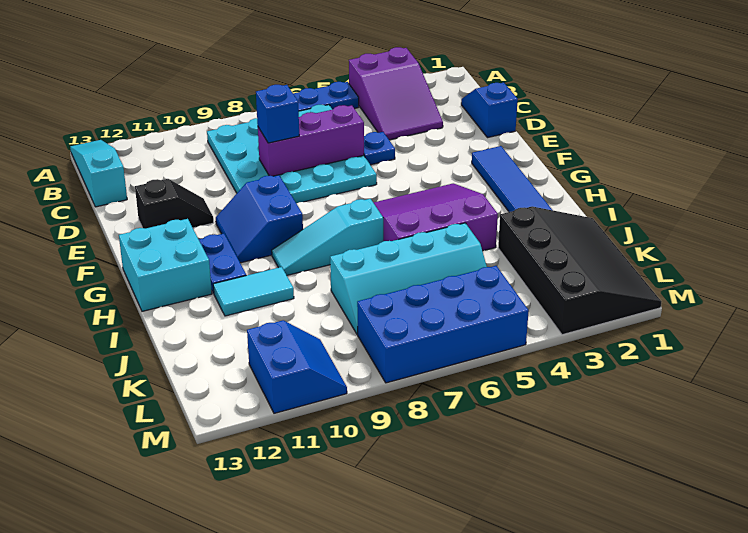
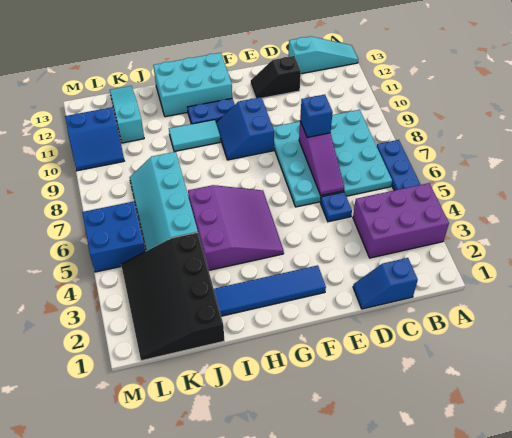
purple 2x3 slope [349,47,443,140] -> purple 2x3 brick [353,183,449,258]
blue 1x2 slope [461,82,518,138] -> blue 1x2 slope turned to [353,258,418,309]
purple 1x3 brick [258,105,364,176] -> purple 1x3 slope [299,121,344,196]
black 1x2 slope [135,179,214,229] -> black 1x2 slope turned to [251,56,301,98]
blue 2x2 slope [216,175,303,263] -> blue 2x2 slope turned to [216,97,274,160]
cyan 2x2 brick [119,219,212,311] -> cyan 2x3 brick [153,53,232,117]
cyan 1x3 slope [272,199,383,275] -> cyan 1x3 slope moved to [110,86,144,143]
cyan 1x2 tile [213,267,294,316] -> cyan 1x2 tile turned to [169,120,220,152]
black 3x4 slope [498,206,661,335] -> black 3x4 slope turned to [121,232,224,361]
blue 2x4 brick [357,266,529,383] -> blue 2x2 brick [82,201,145,272]

